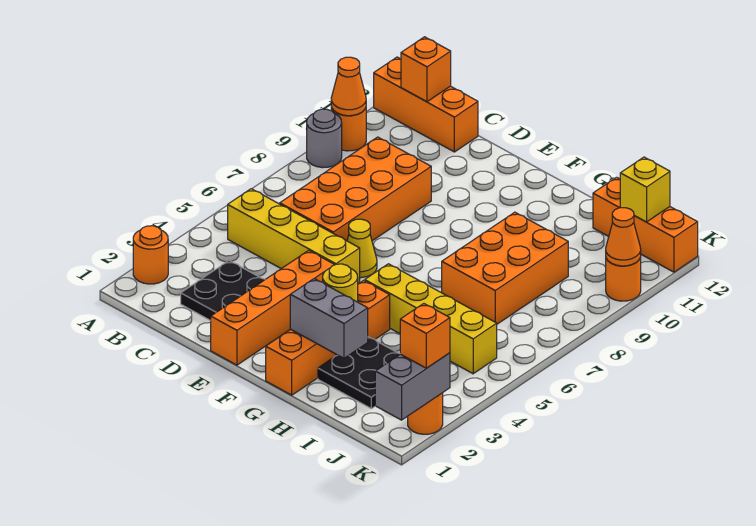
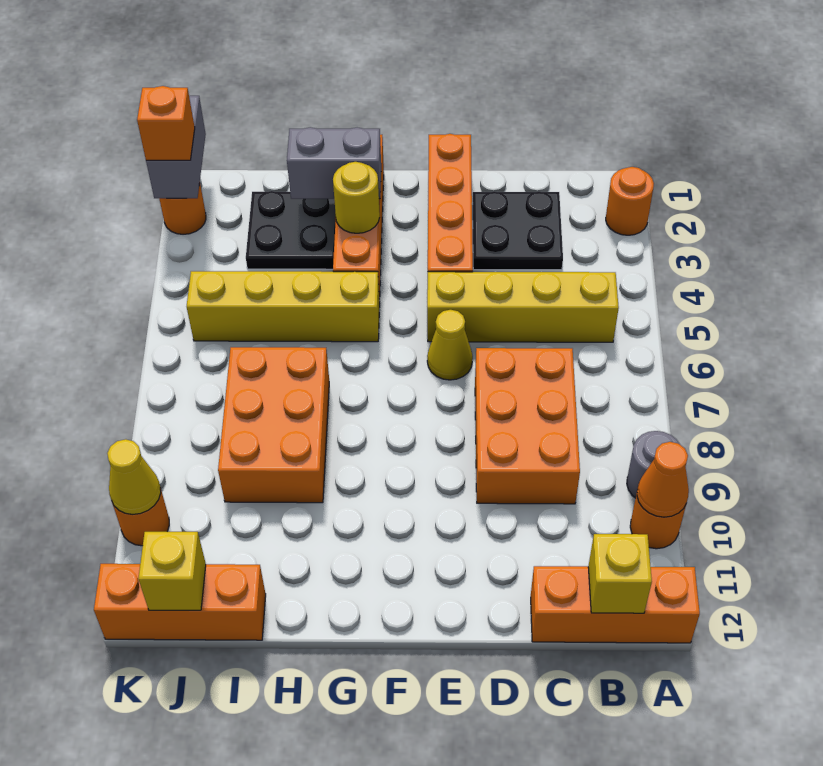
orange 1x1 brick [401,37,451,102] -> yellow 1x1 brick [588,534,652,613]
orange 2x4 brick [280,137,431,241] -> orange 2x3 brick [475,348,580,504]
orange 1x1 cone [606,208,641,266] -> yellow 1x1 cone [107,439,161,515]

